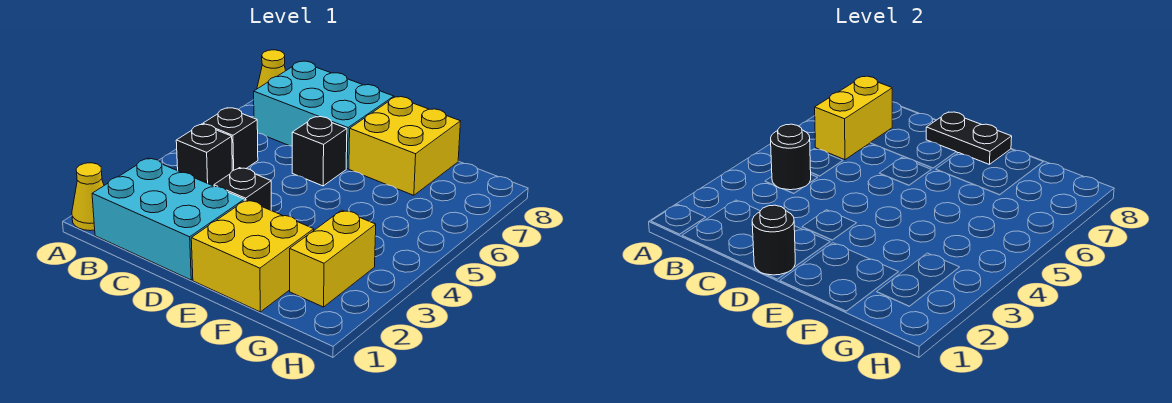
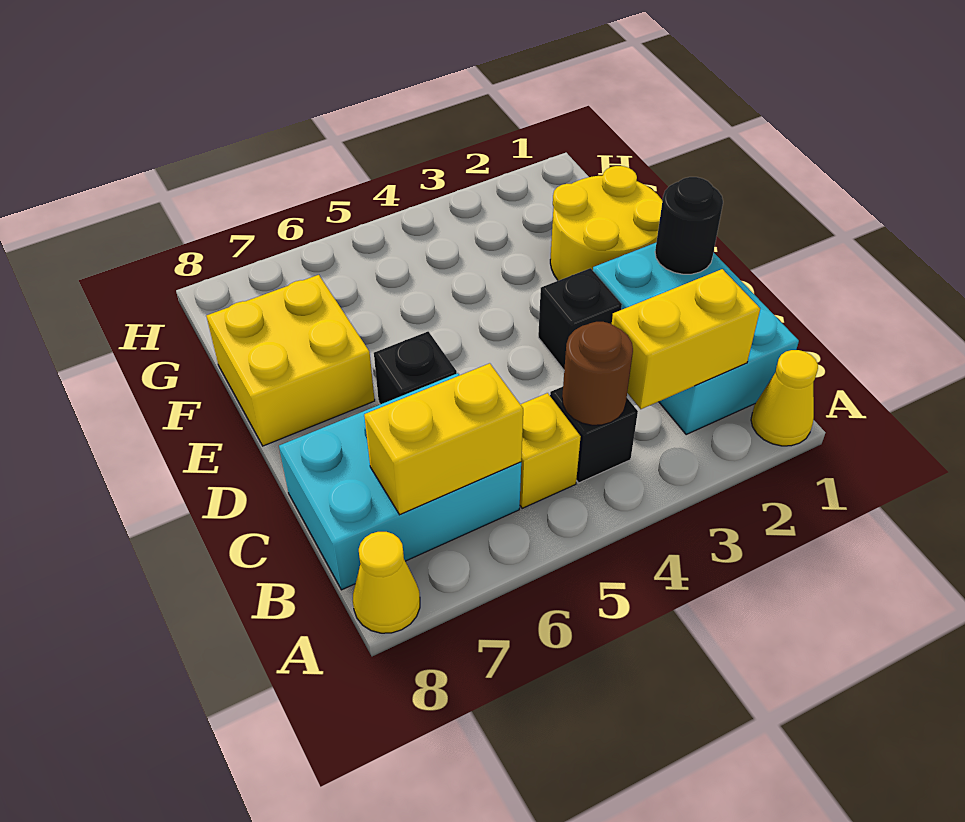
black 1x1 round brick [771,124,811,190] -> brown 1x1 round brick [562,322,633,425]
black 1x1 brick [203,108,258,171] -> yellow 1x1 brick [520,393,581,508]
cyan 2x3 brick [254,61,394,169] -> cyan 2x3 brick turned to [279,373,521,590]
black 1x2 plate [926,112,1012,164] -> none
yellow 2x2 brick [191,200,314,312] -> yellow 2x2 round brick [550,166,662,281]
yellow 1x2 brick [290,210,376,307] -> yellow 1x2 brick moved to [612,269,760,409]

